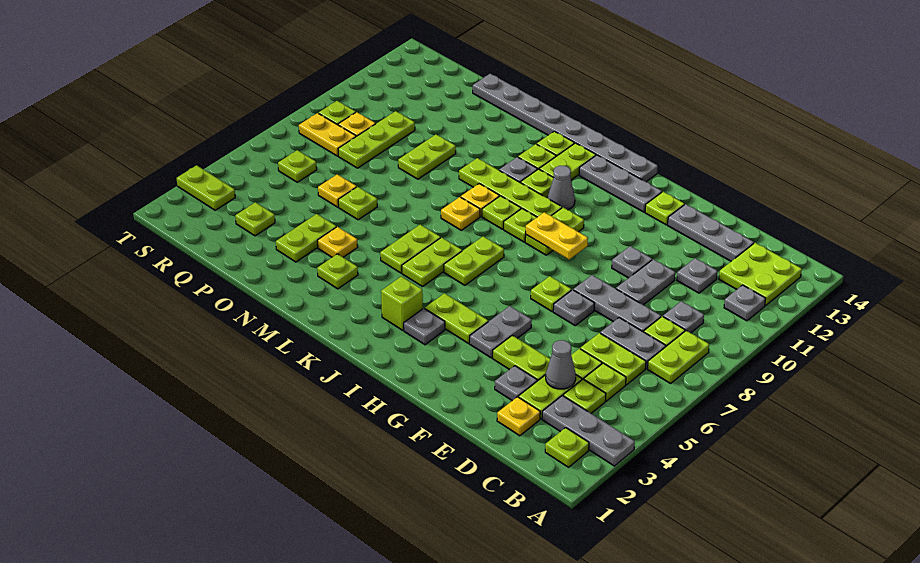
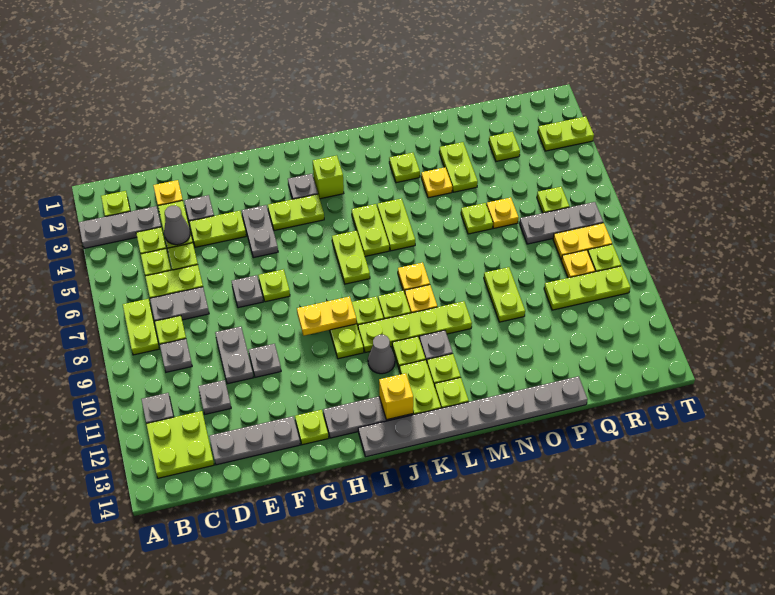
grey 1x3 plate [573,275,661,332] -> grey 1x3 plate moved to [520,202,603,244]
none -> yellow 1x1 brick [379,373,413,420]
lime 1x3 plate [338,111,415,168] -> lime 1x3 plate turned to [544,266,630,310]

